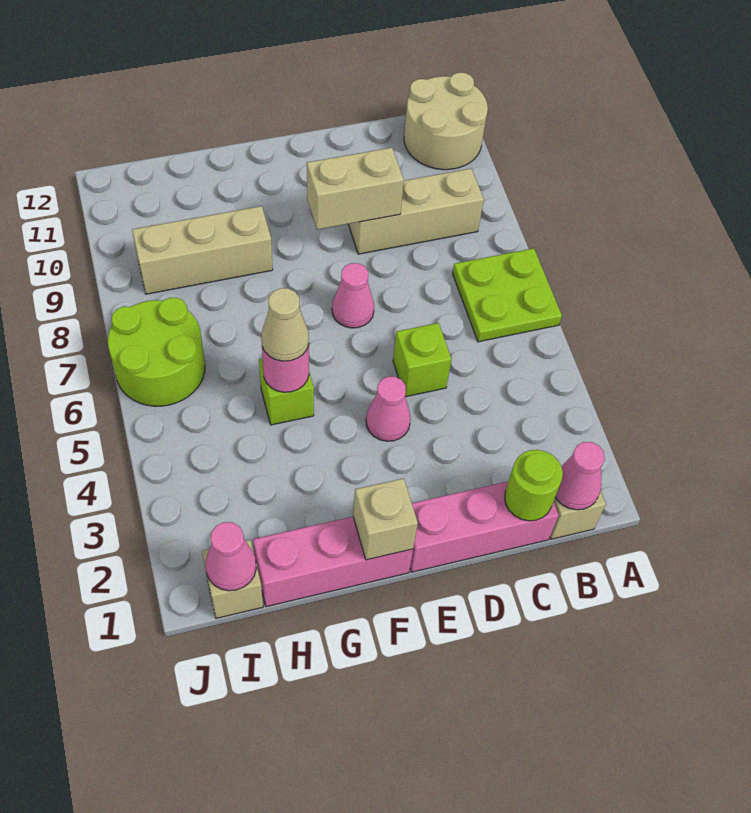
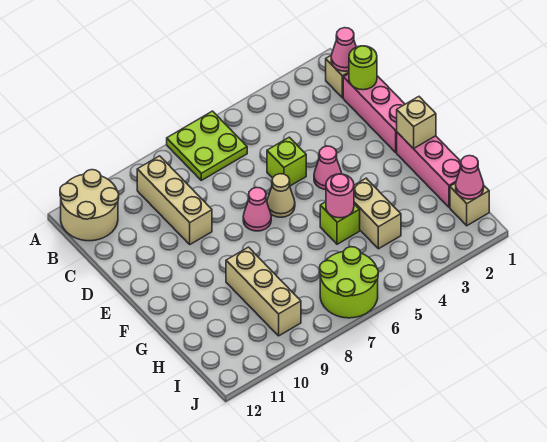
tan 1x2 brick [307,148,404,230] -> tan 1x2 brick moved to [354,178,401,249]
tan 1x1 cone [261,288,309,361] -> tan 1x1 cone moved to [267,174,295,217]

